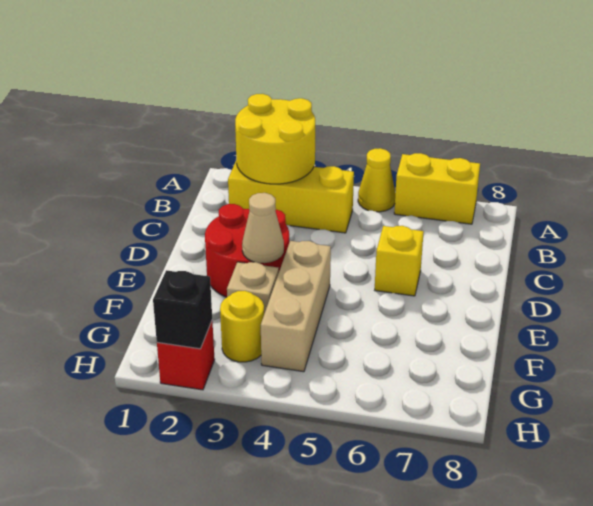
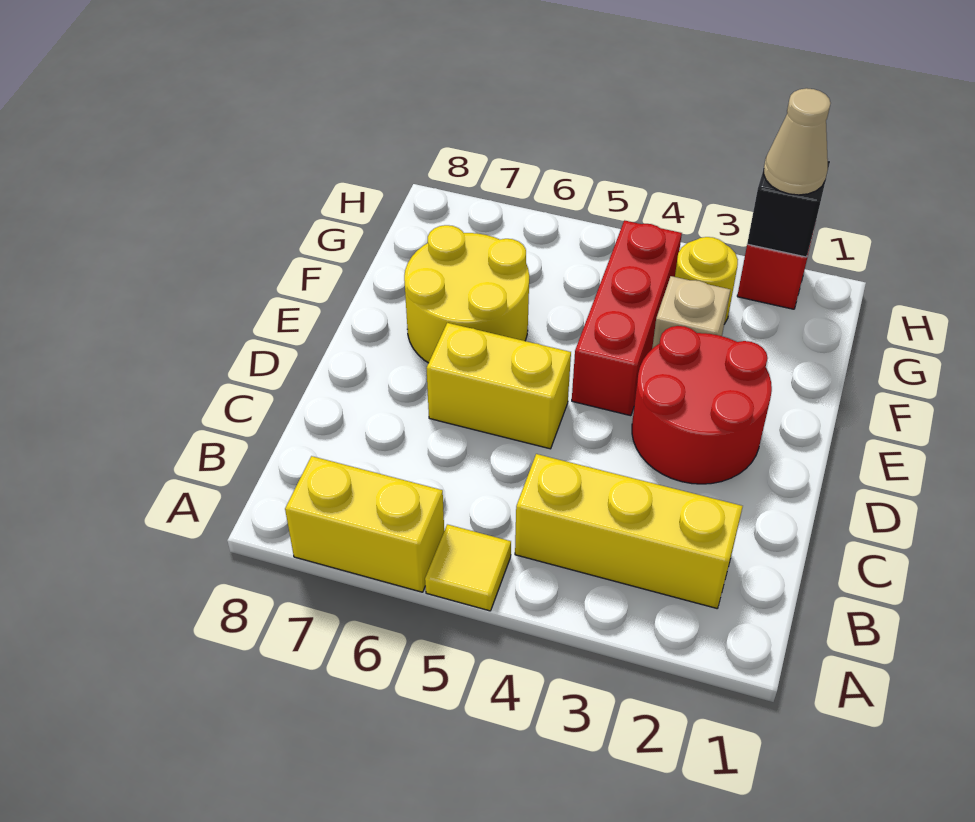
yellow 2x2 round brick [235,94,315,184] -> yellow 2x2 round brick moved to [404,225,529,363]
yellow 1x1 cone [358,148,395,212] -> yellow 1x1 tile [425,524,511,611]
yellow 1x1 brick [375,226,424,296] -> yellow 1x2 brick [426,323,571,449]
tan 1x1 cone [242,193,284,263] -> tan 1x1 cone moved to [764,88,831,195]
tan 1x3 brick [261,241,331,372] -> red 1x3 brick [572,220,682,416]

